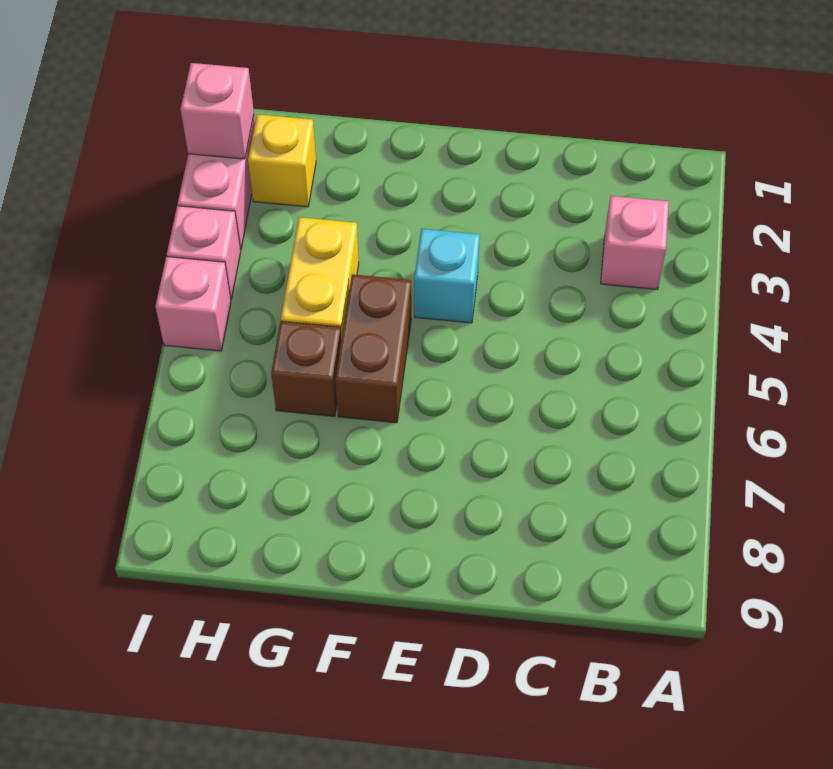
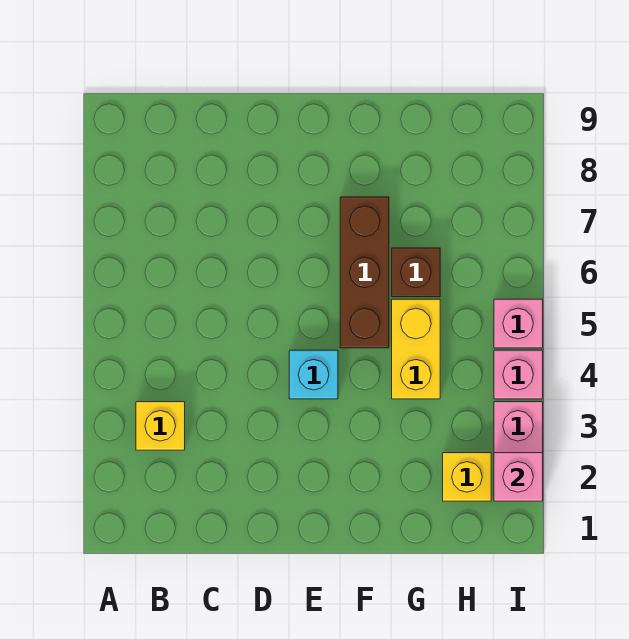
pink 1x1 brick [601,196,669,290] -> yellow 1x1 brick [136,402,185,450]
brown 1x2 brick [335,274,411,423] -> brown 1x3 brick [340,197,389,348]

